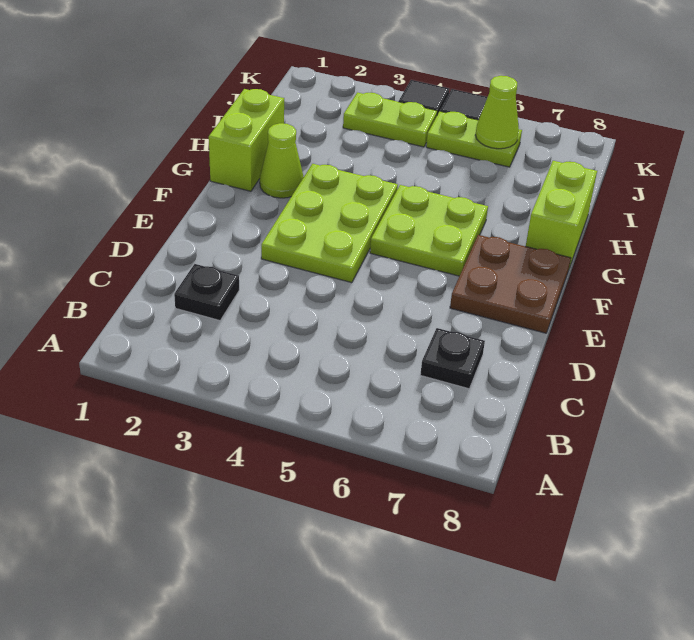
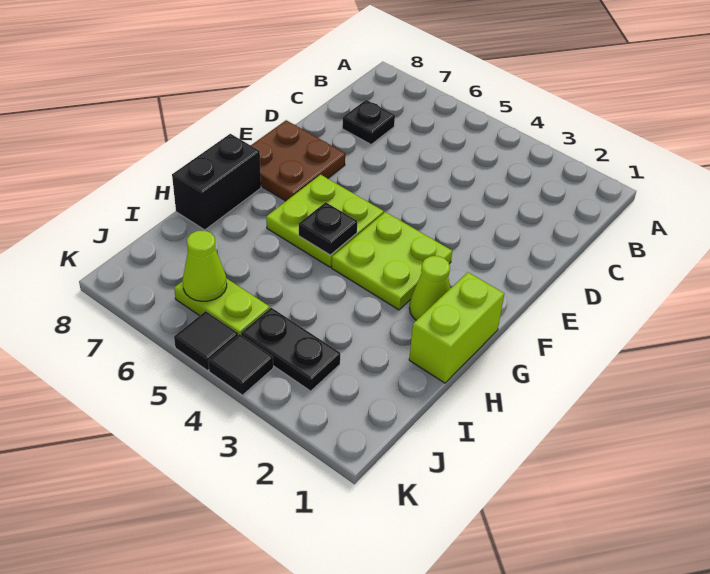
black 1x1 plate [174,264,239,320] -> black 1x1 plate moved to [299,202,357,255]
lime 2x3 plate [261,164,398,283] -> lime 2x2 plate [332,212,452,310]
lime 1x2 brick [526,161,597,268] -> black 1x2 brick [172,134,261,230]
lime 1x2 plate [343,92,437,147] -> black 1x2 plate [241,308,340,391]

